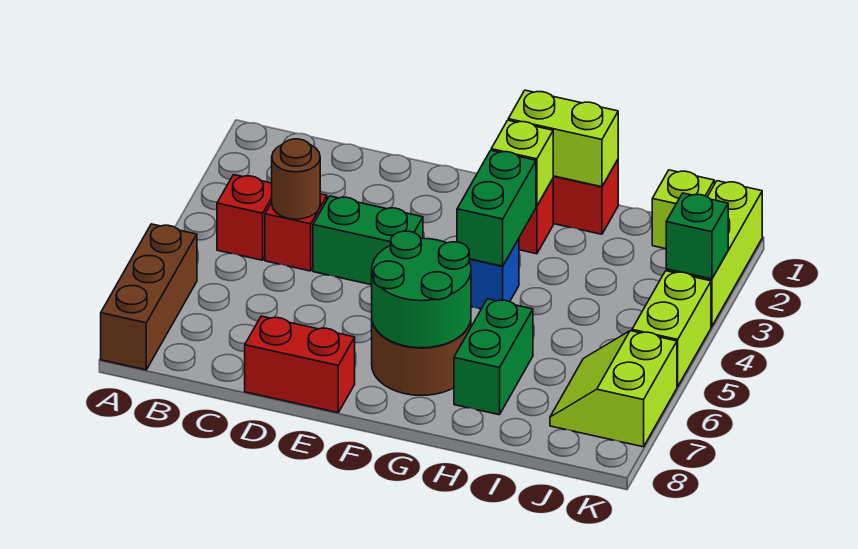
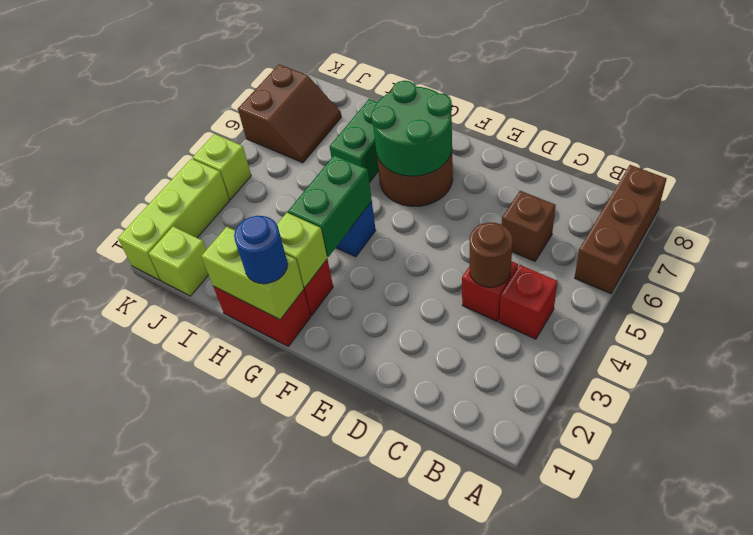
none -> brown 1x1 brick [502,191,556,261]
green 1x2 brick [313,196,423,285] -> none
red 1x2 brick [245,316,355,413] -> none
none -> blue 1x1 round brick [234,216,288,284]
lime 2x2 slope [550,331,677,447] -> brown 2x2 slope [238,64,341,163]
green 1x1 brick [666,193,728,279] -> none
lime 1x2 brick [632,271,711,387] -> lime 1x1 brick [193,134,251,199]

